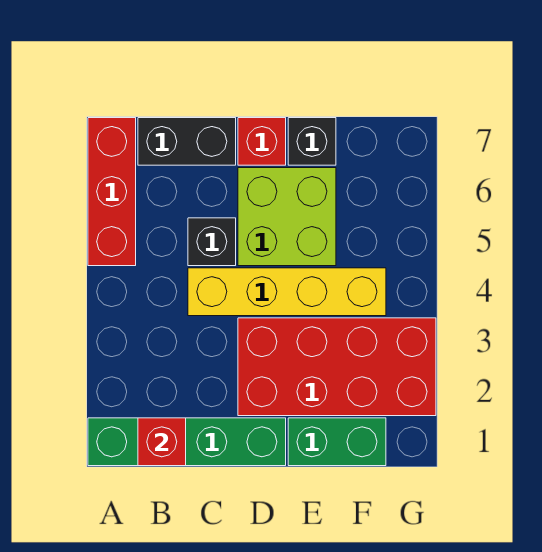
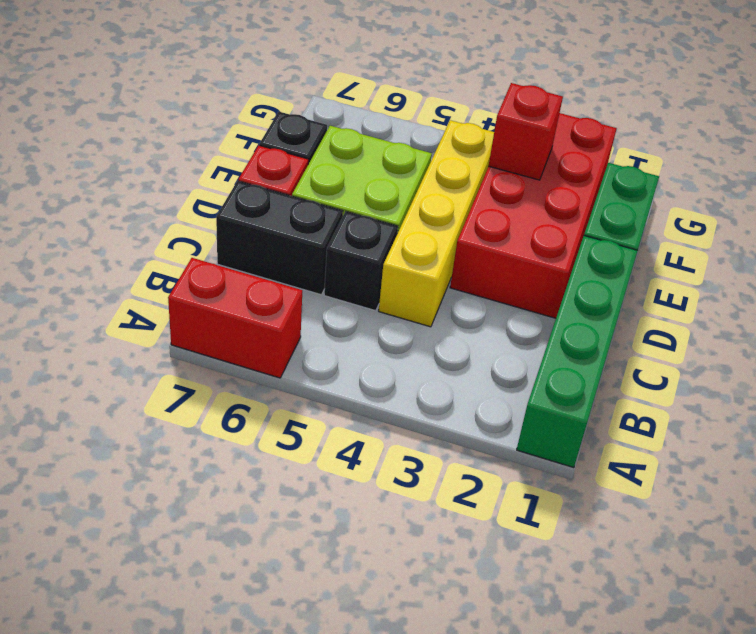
red 1x3 brick [88,118,136,266] -> red 1x2 brick [168,258,302,378]
red 1x1 brick [138,418,186,466] -> red 1x1 brick moved to [489,83,563,180]
black 1x2 brick [138,118,236,165] -> black 1x2 brick turned to [216,181,343,295]

